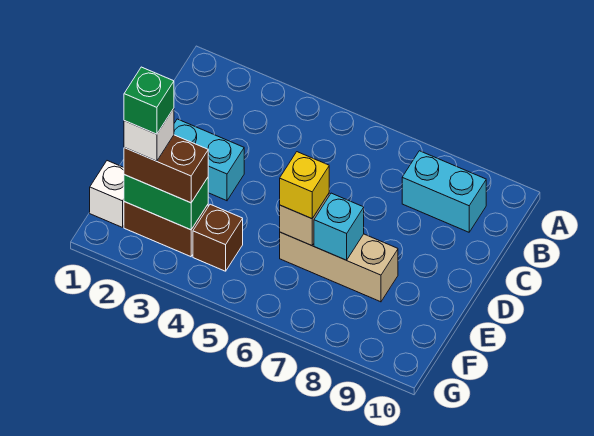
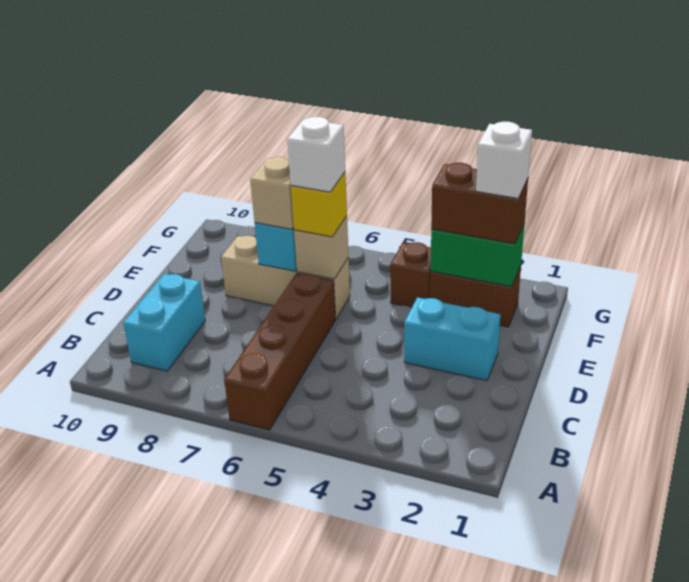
none -> brown 1x4 brick [224,273,336,430]
cyan 1x2 brick [402,151,486,232] -> cyan 1x2 brick turned to [123,274,205,371]
none -> tan 1x1 brick [250,157,294,229]
white 1x1 brick [90,161,124,227] -> white 1x1 brick moved to [287,117,345,192]
green 1x1 brick [124,67,174,134] -> none

